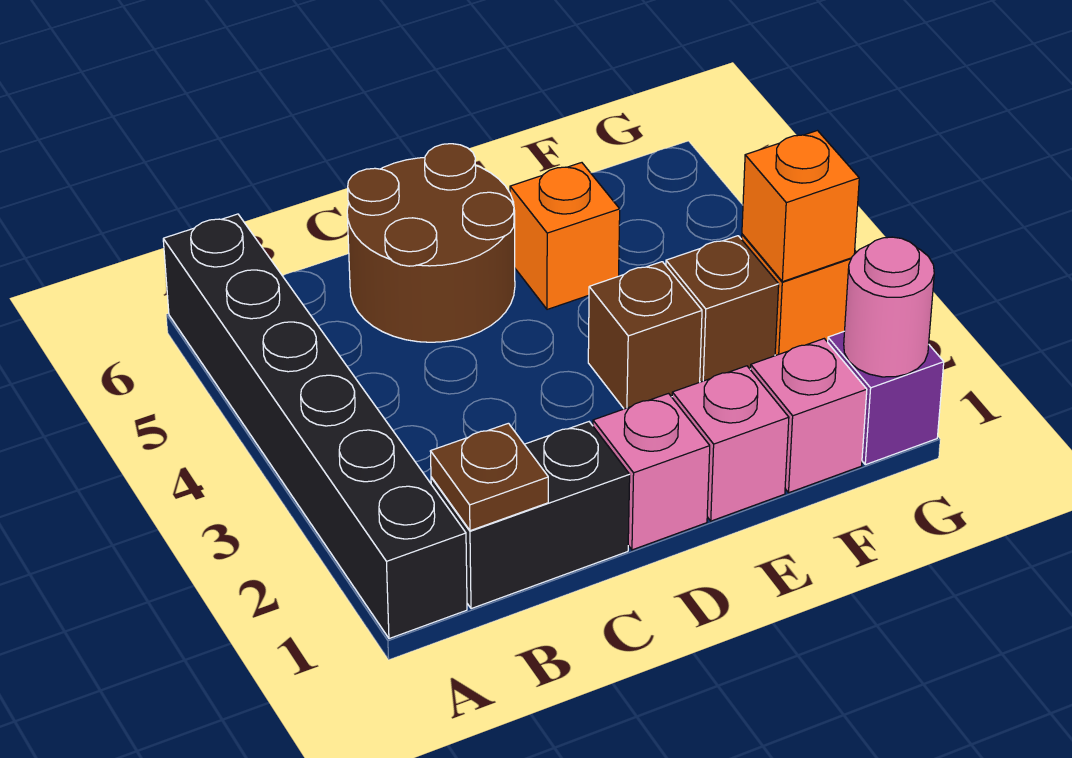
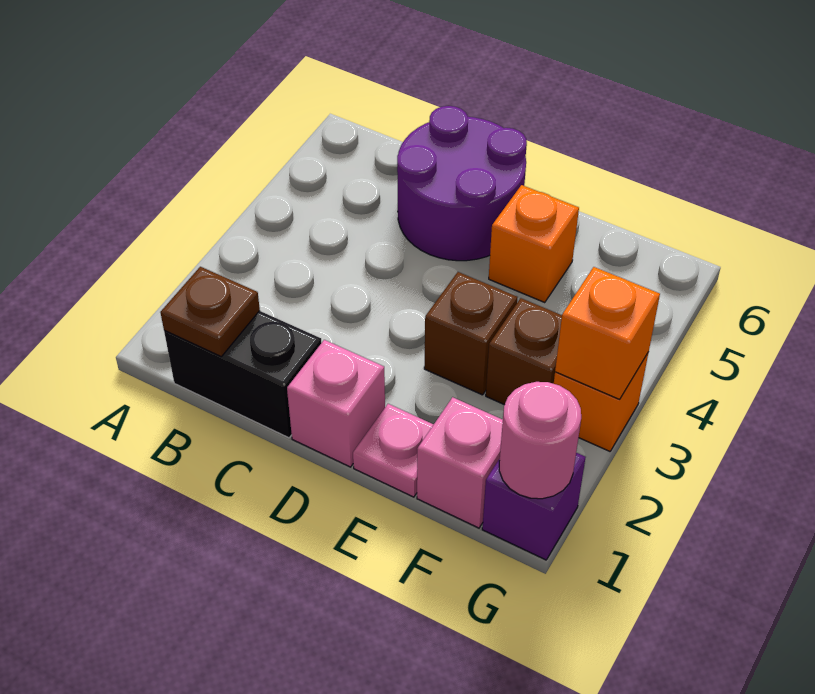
black 1x6 brick [163,214,467,639] -> none
brown 2x2 round brick [347,144,515,342] -> purple 2x2 round brick [397,106,527,261]
pink 1x1 brick [672,366,789,521] -> pink 1x1 plate [353,404,434,497]

